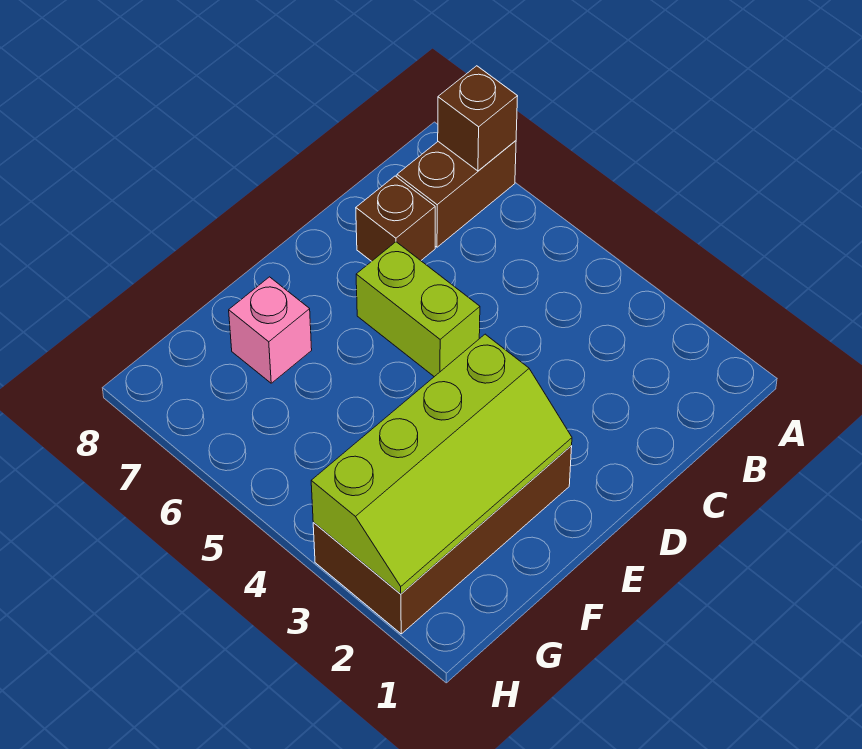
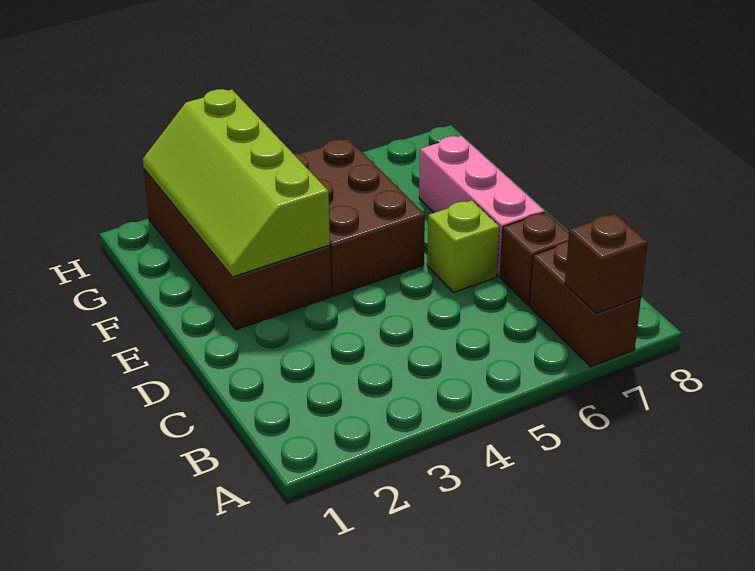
lime 1x2 brick [356,242,480,377] -> lime 1x1 brick [427,200,499,293]
none -> brown 2x3 brick [293,139,425,296]
pink 1x1 brick [229,277,312,383] -> pink 1x3 brick [419,136,545,276]

